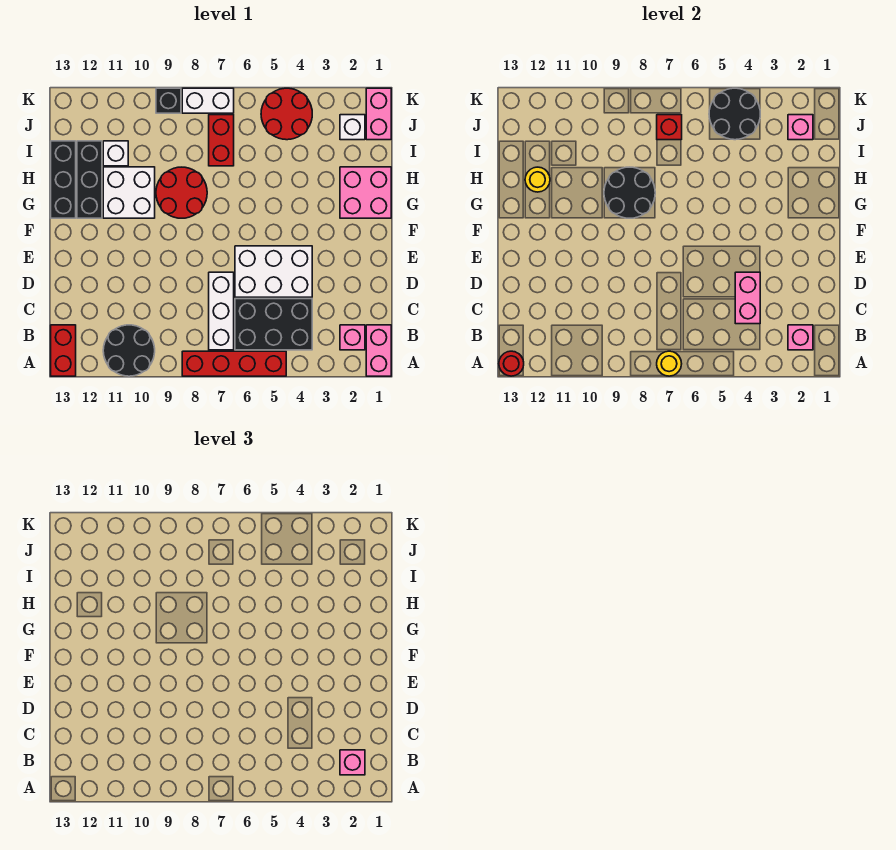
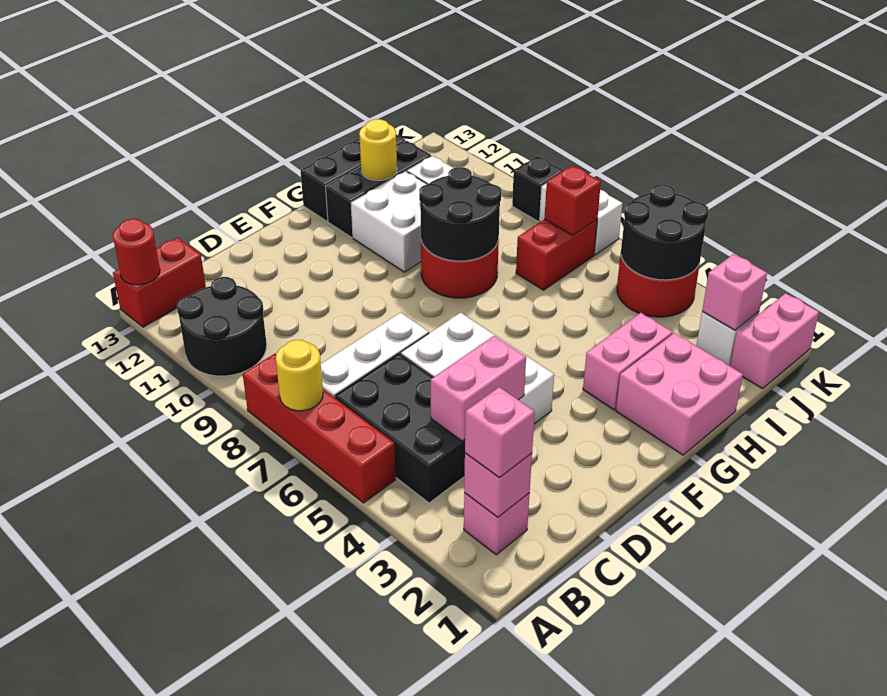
pink 1x2 brick [366,325,391,376] -> pink 1x2 brick moved to [583,313,673,410]

